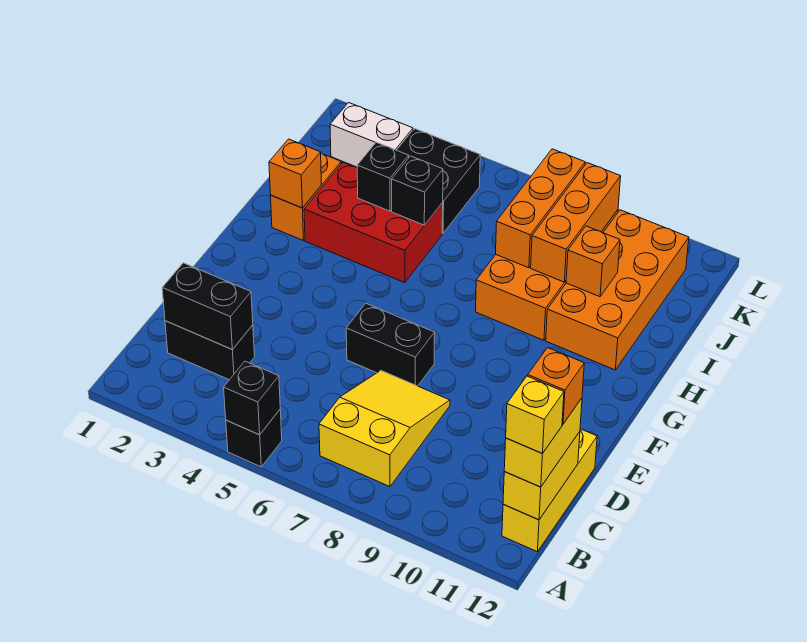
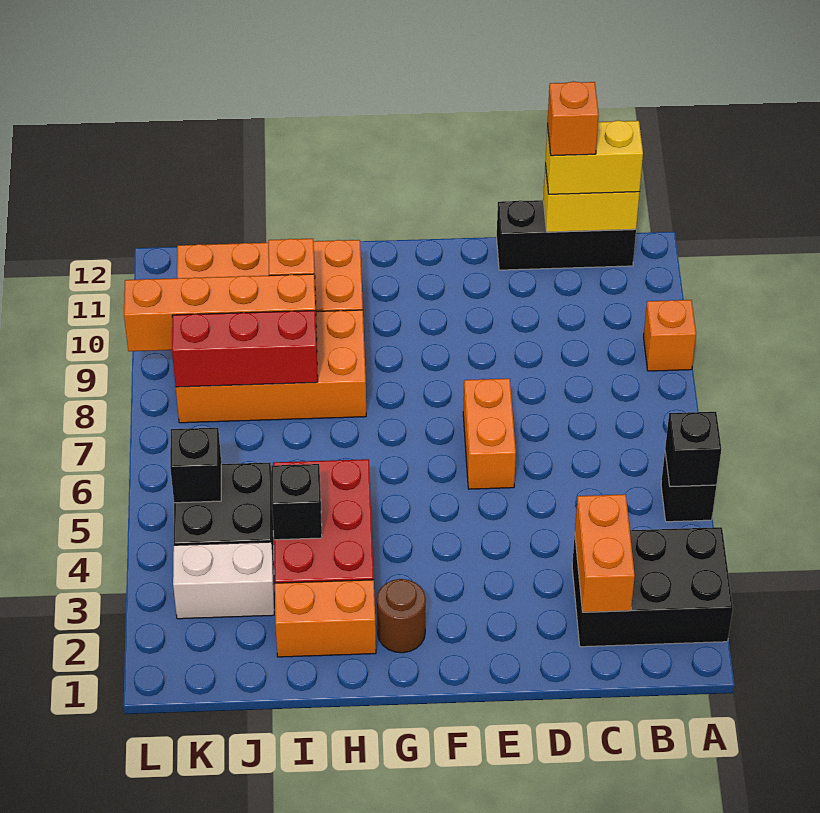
yellow 2x3 slope [319,371,450,487] -> none
yellow 1x3 brick [502,429,597,552] -> black 1x3 brick [497,200,636,270]
yellow 1x1 brick [506,376,564,454] -> none
black 1x2 brick [165,321,255,380] -> black 2x3 brick [572,527,733,647]
black 1x2 brick [162,263,253,350] -> orange 1x2 brick [575,494,635,612]
black 1x2 brick [346,304,435,386] -> orange 1x2 brick [463,379,516,489]
none -> brown 1x1 round brick [377,579,426,653]
orange 1x1 brick [269,139,321,208] -> orange 1x1 brick moved to [644,300,696,371]
black 1x1 brick [392,156,443,225] -> black 1x1 brick moved to [170,428,221,503]
orange 1x3 brick [496,149,585,268] -> red 1x3 brick [172,311,318,387]
orange 1x3 brick [531,163,621,282] -> orange 1x4 brick [124,274,317,351]
white 1x2 brick [330,103,413,167] -> white 1x2 brick turned to [173,542,274,619]

